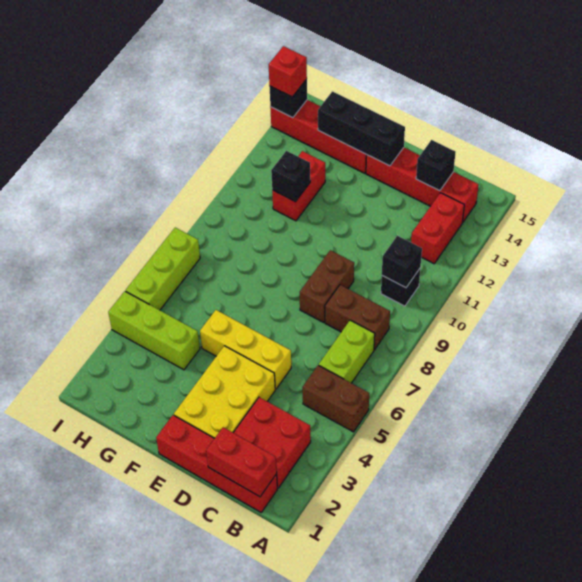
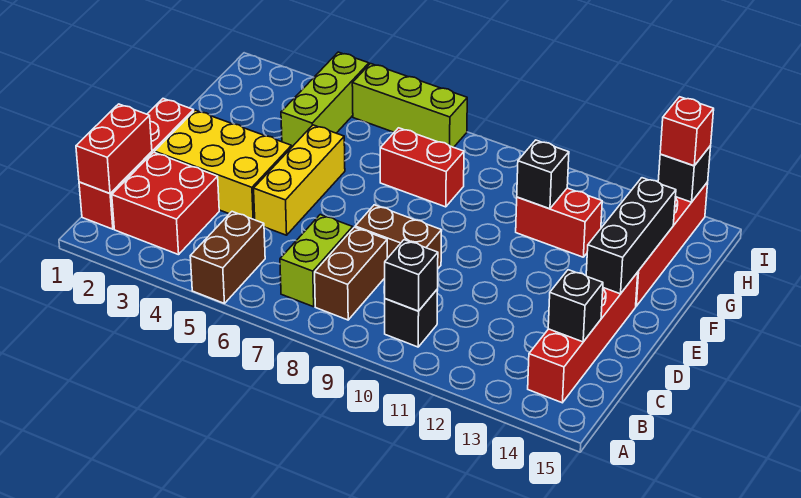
lime 1x2 brick [319,320,375,383] -> lime 1x2 brick turned to [280,215,353,307]
red 1x2 brick [411,193,464,264] -> red 1x2 brick moved to [380,128,464,207]

